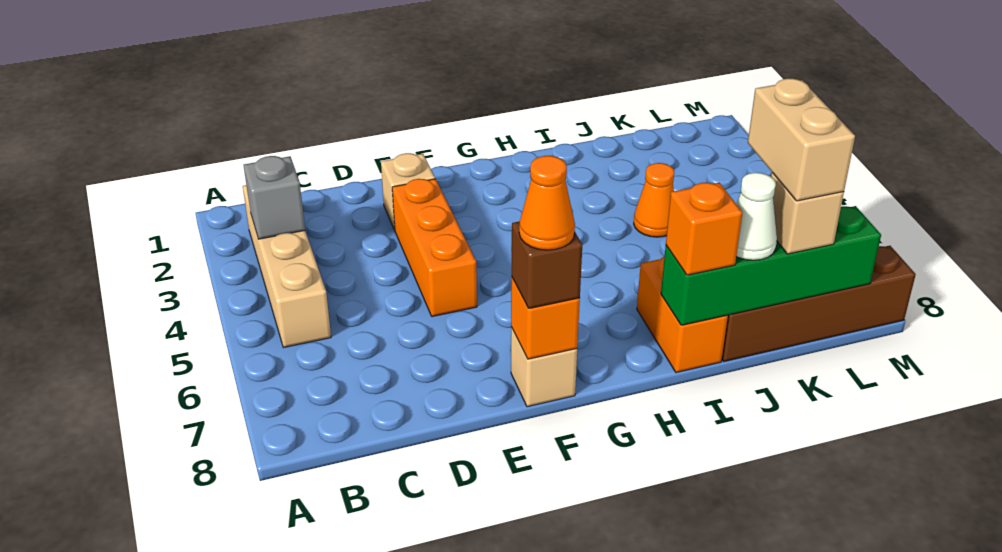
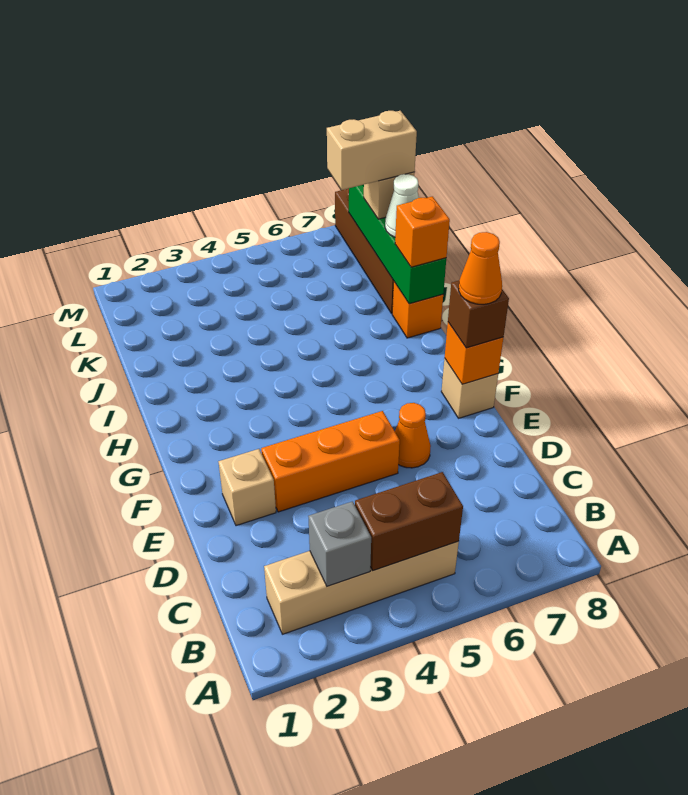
none -> brown 1x2 brick [355,472,463,571]
orange 1x2 brick [637,256,728,373] -> orange 1x1 brick [392,282,443,338]
orange 1x1 cone [634,163,674,237] -> orange 1x1 cone moved to [395,403,431,468]

